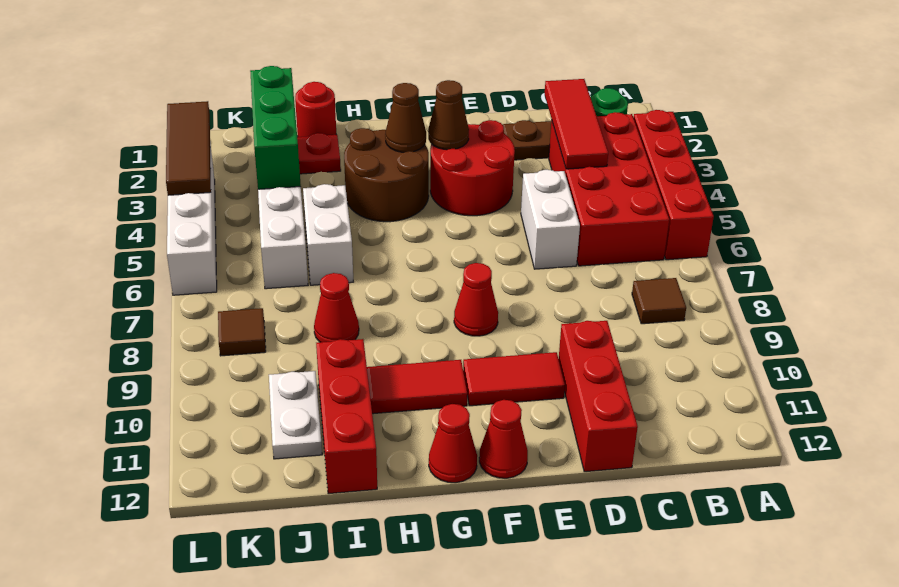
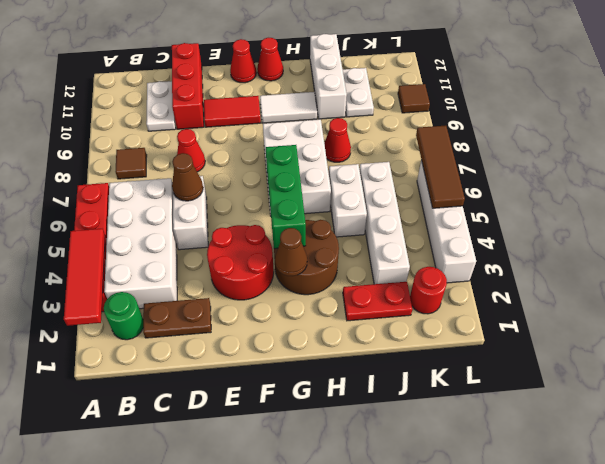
red 2x4 brick [549,112,669,266] -> white 2x4 brick [104,178,177,309]
red 1x3 tile [545,79,608,169] -> red 1x3 tile moved to [64,229,105,326]
none -> white 1x2 plate [146,81,176,131]
brown 1x1 cone [428,80,469,150] -> brown 1x1 cone moved to [172,153,203,201]
red 1x1 cone [454,263,498,336] -> red 1x1 cone moved to [177,129,205,172]
none -> white 2x3 brick [263,119,331,216]
red 1x2 tile [367,360,467,414] -> white 1x2 tile [260,92,317,123]
red 1x1 round brick [295,82,336,137] -> red 1x1 round brick moved to [410,267,447,314]
red 1x3 brick [316,339,377,494] -> white 1x3 brick [310,34,347,119]
green 1x3 brick [250,66,301,189] -> green 1x3 brick moved to [266,145,306,249]
brown 1x1 tile [218,308,266,356] -> brown 1x1 tile moved to [398,84,430,113]
brown 1x3 tile [166,101,211,195] -> brown 1x3 tile moved to [416,126,465,208]

